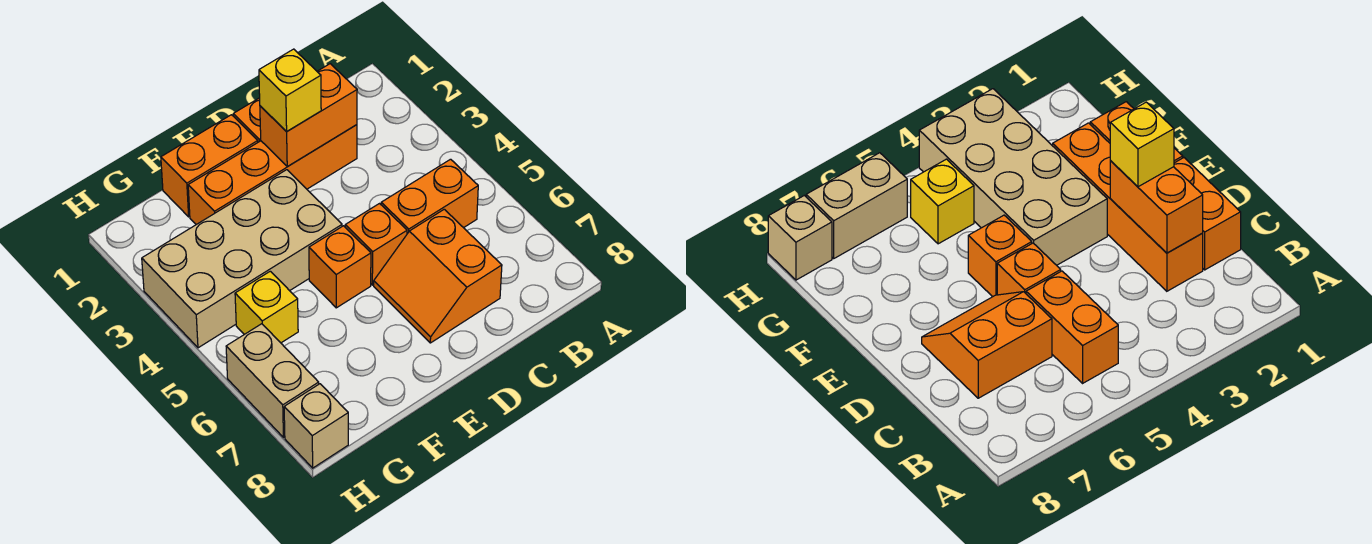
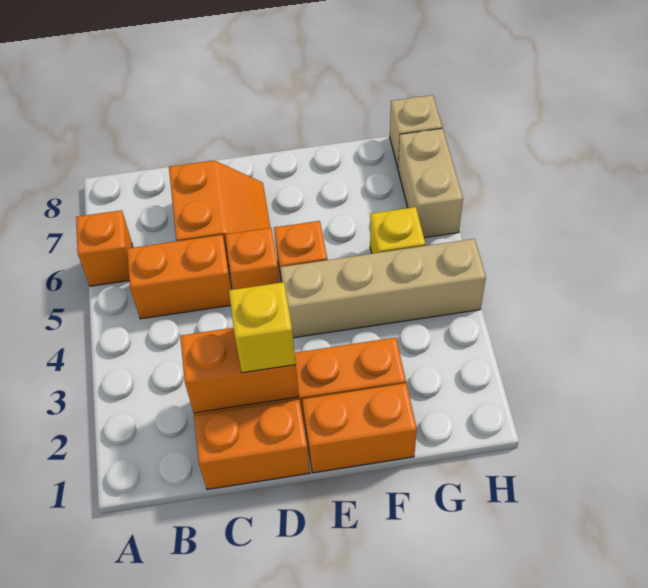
none -> orange 1x1 brick [76,210,133,286]
tan 2x4 brick [142,170,342,348] -> tan 1x4 brick [280,239,486,338]

